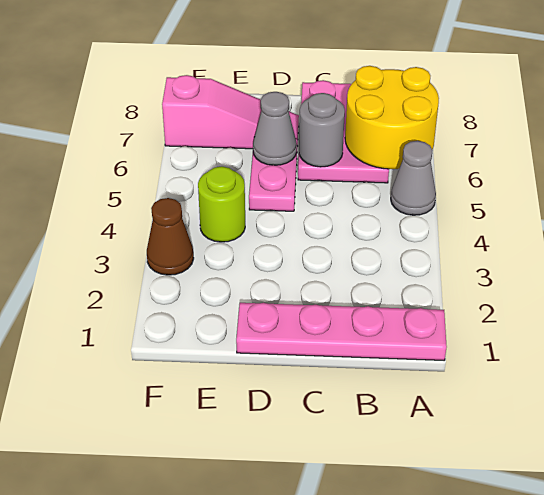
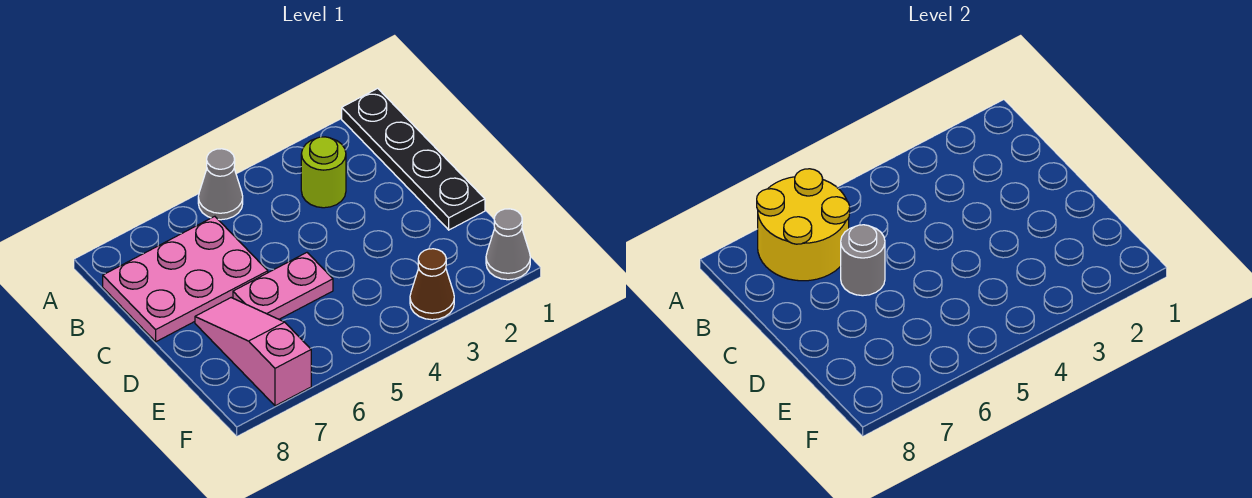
pink 1x4 plate [236,303,447,360] -> black 1x4 plate [342,88,485,230]
grey 1x1 cone [253,92,297,165] -> grey 1x1 cone moved to [486,209,530,280]
lime 1x1 round brick [198,166,245,242] -> lime 1x1 round brick moved to [301,137,346,208]

